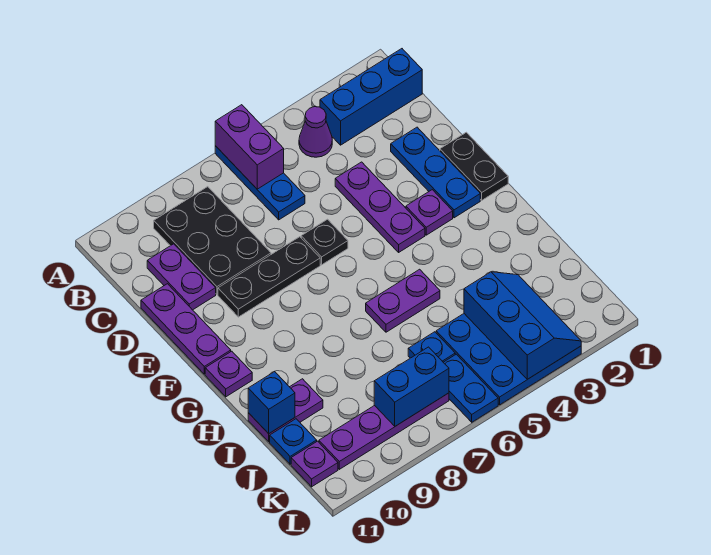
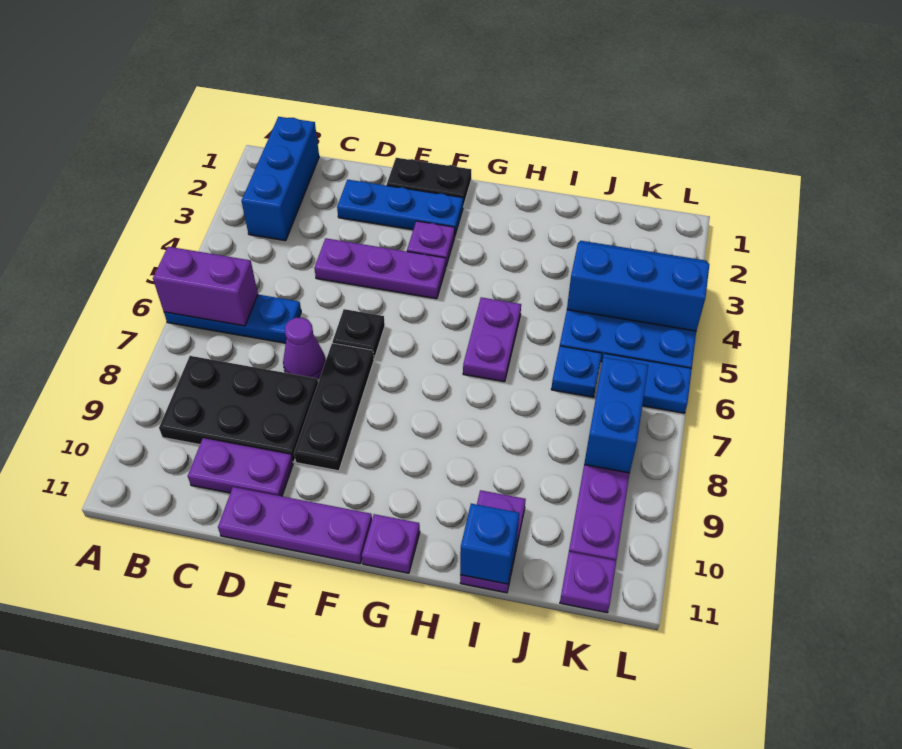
purple 1x1 cone [299,107,332,157] -> purple 1x1 cone moved to [283,318,326,379]
blue 1x1 plate [270,419,317,464] -> none

